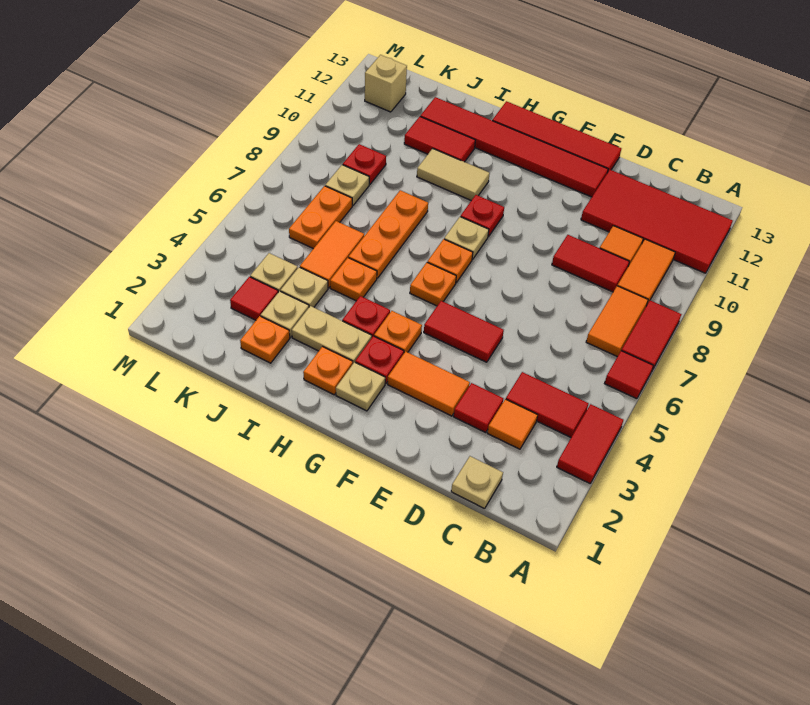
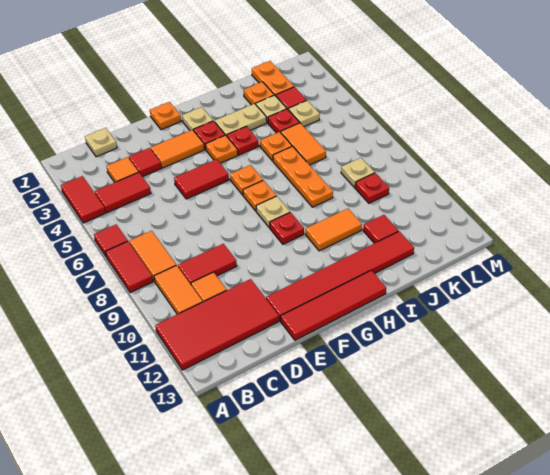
orange 1x1 plate [303,347,353,395] -> orange 1x1 plate moved to [150,102,181,130]
tan 1x2 tile [417,148,490,200] -> orange 1x2 tile [306,209,362,251]
red 1x2 tile [404,117,475,162] -> red 1x1 tile [363,215,398,243]
tan 1x1 plate [281,267,328,307] -> red 1x1 plate [268,109,300,133]
orange 1x2 plate [289,186,352,249] -> orange 1x2 plate moved to [252,61,294,96]
tan 1x1 brick [365,55,407,112] -> none

